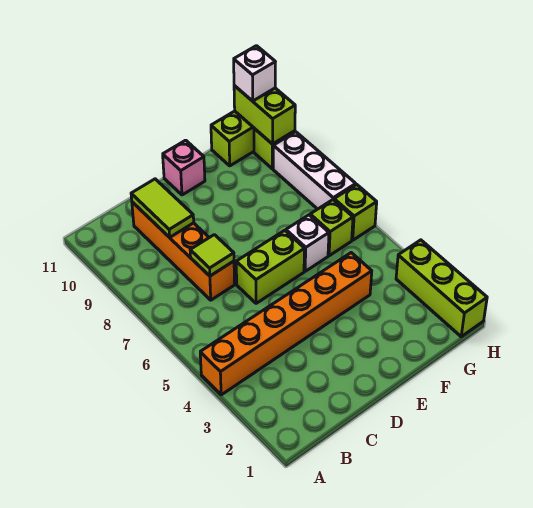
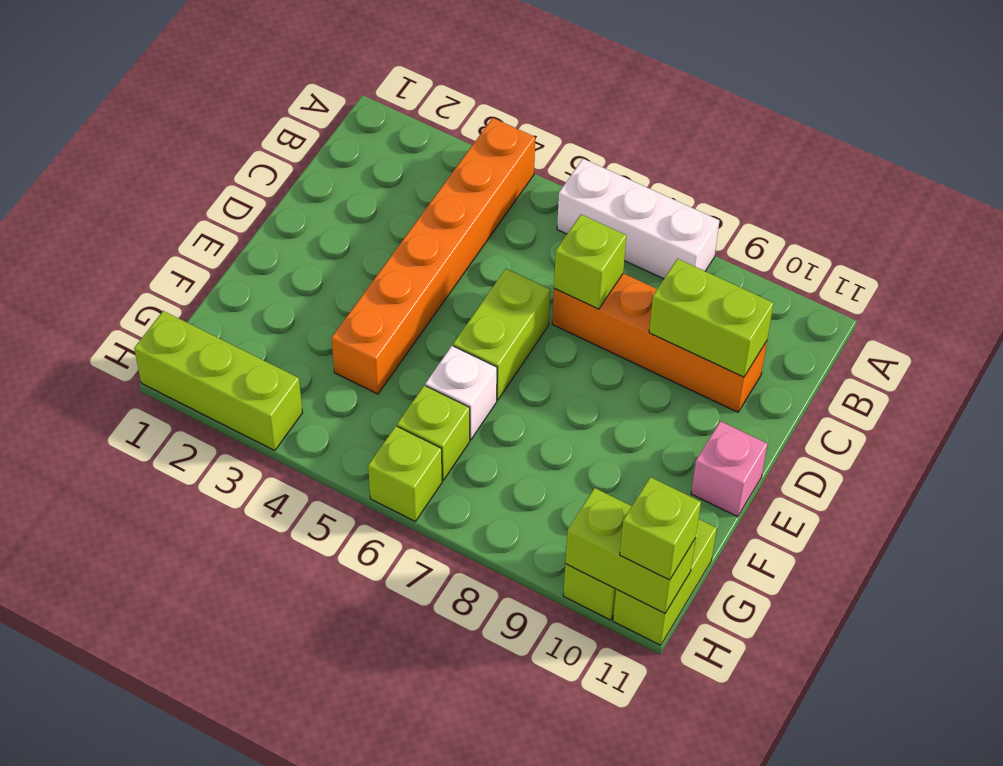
lime 1x1 tile [190,235,234,276] -> lime 1x1 brick [554,215,626,309]
lime 1x2 tile [131,179,194,238] -> lime 1x2 brick [649,259,774,377]
white 1x3 brick [273,132,356,209] -> white 1x3 brick moved to [557,159,719,279]
white 1x1 brick [234,46,275,101] -> lime 1x1 brick [620,477,701,580]

